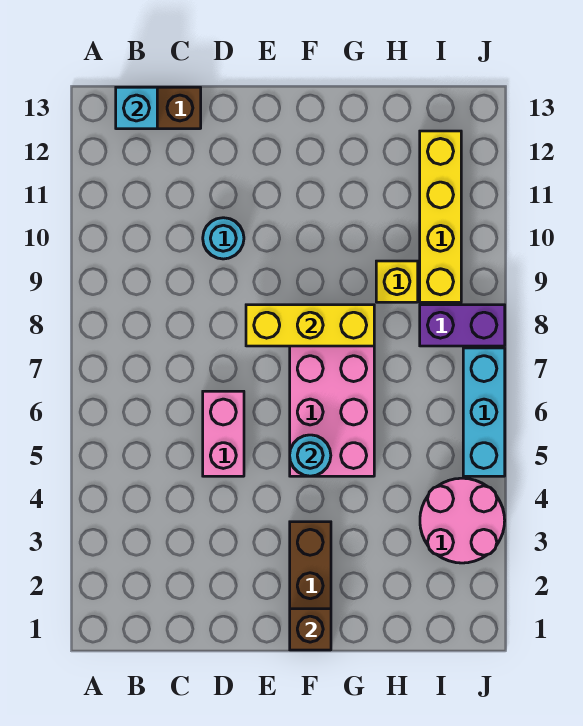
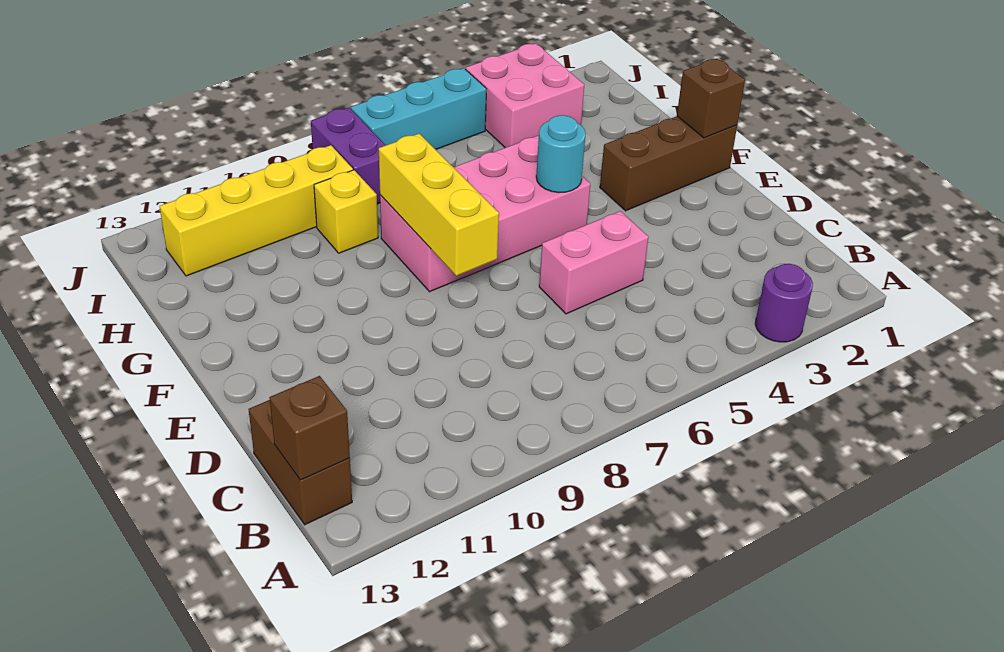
none -> purple 1x1 round brick [755,264,813,342]
cyan 1x1 brick [116,87,157,129] -> brown 1x1 brick [269,376,350,480]
cyan 1x1 round brick [203,218,244,259] -> none
pink 2x2 round brick [420,478,505,563] -> pink 2x2 brick [466,43,584,148]

